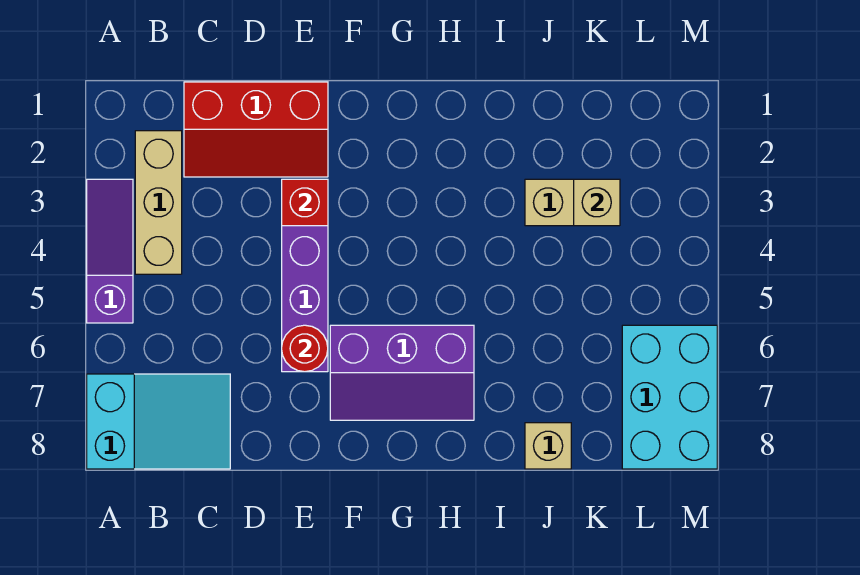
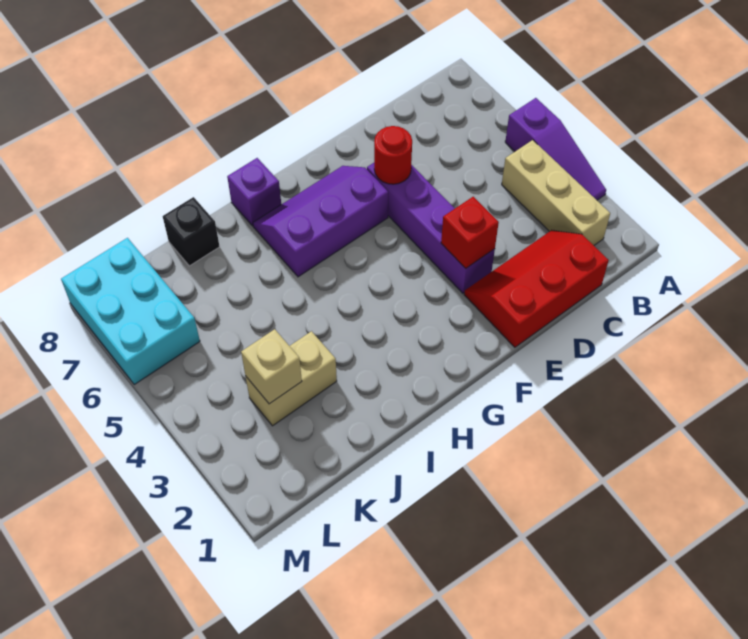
cyan 2x3 slope [87,374,230,469] -> none
none -> purple 1x1 brick [227,158,281,226]
tan 1x1 brick [525,423,571,469] -> black 1x1 brick [163,197,220,266]

